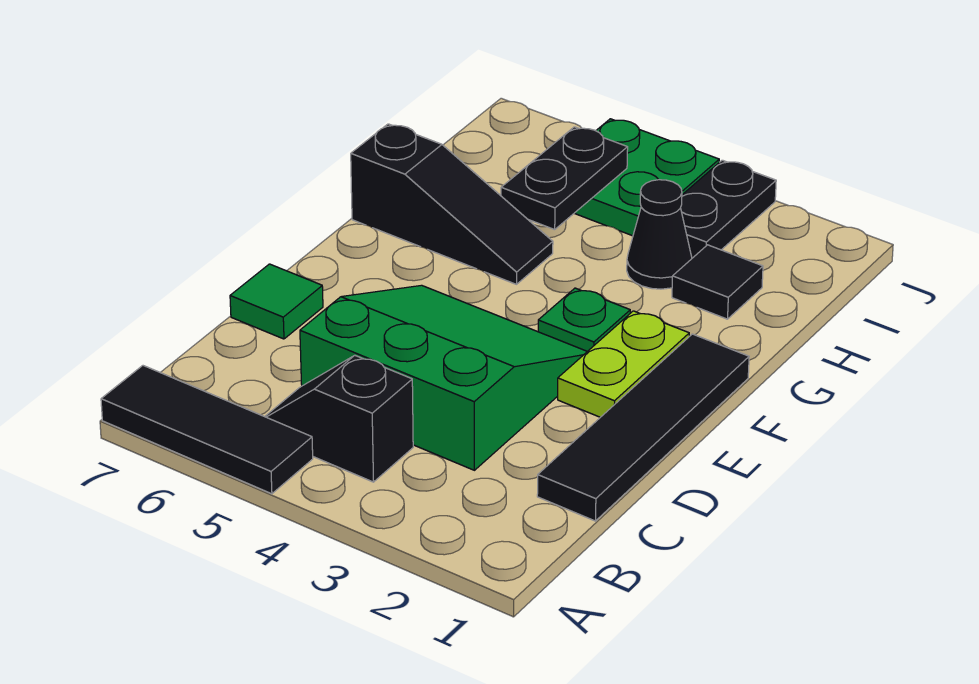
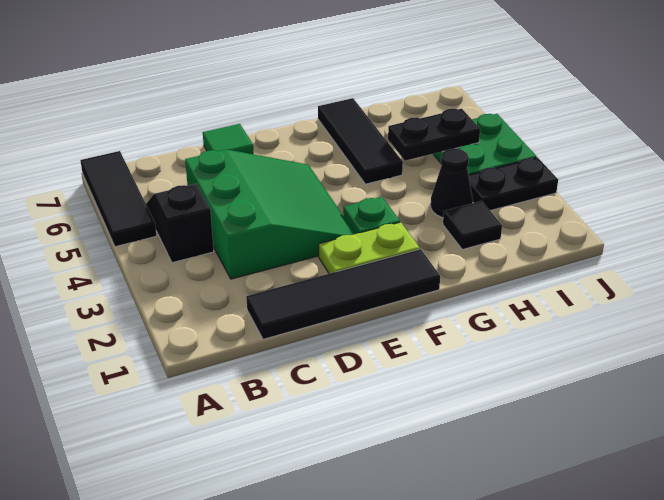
black 1x3 slope [351,124,553,284] -> black 1x3 tile [318,98,403,184]

